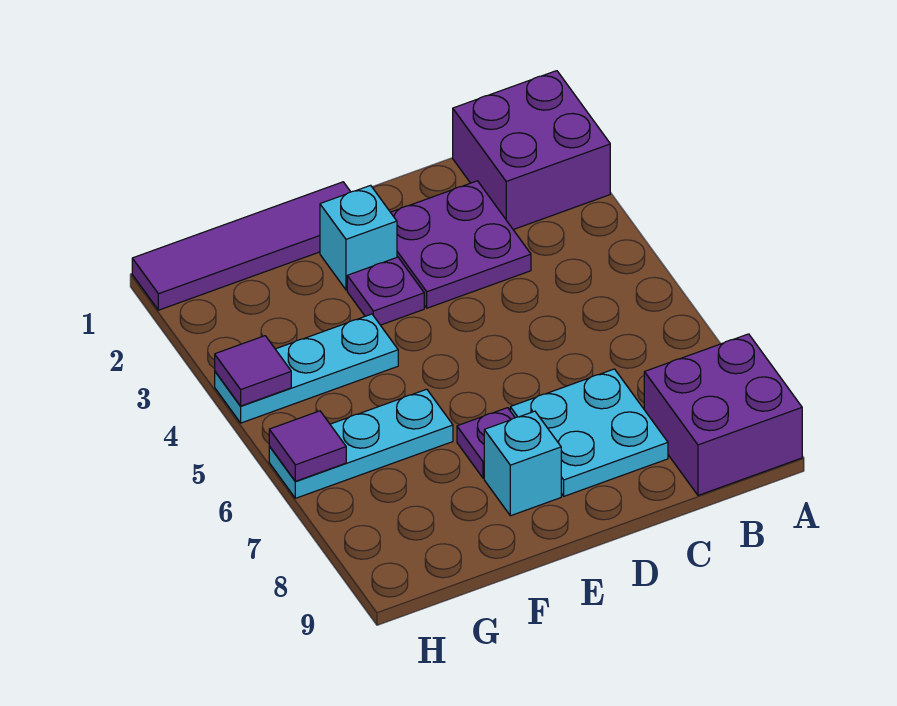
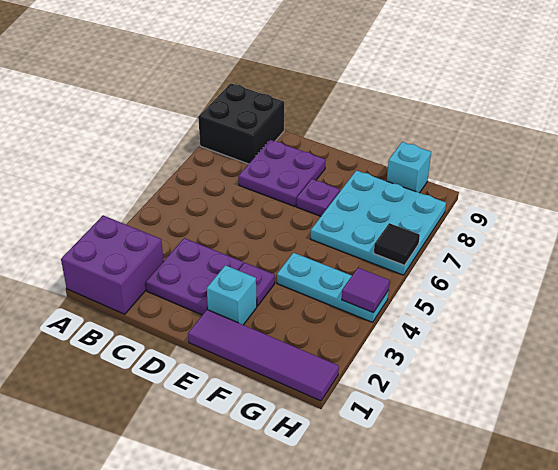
purple 2x2 brick [644,334,802,495] -> black 2x2 brick [198,83,284,164]
cyan 2x2 plate [510,369,668,496] -> purple 2x2 plate [238,140,326,206]
cyan 1x1 brick [484,411,561,516] -> cyan 1x1 brick moved to [387,142,431,193]
cyan 1x3 plate [269,389,453,498] -> cyan 3x3 plate [311,170,446,275]
purple 1x1 tile [269,411,346,481] -> black 1x1 tile [374,223,420,265]

